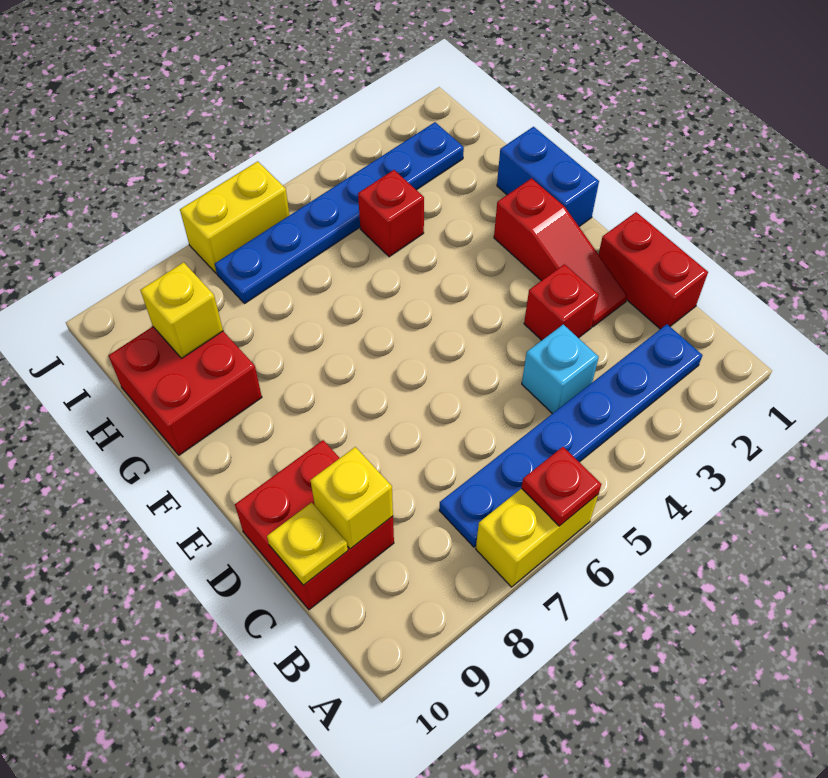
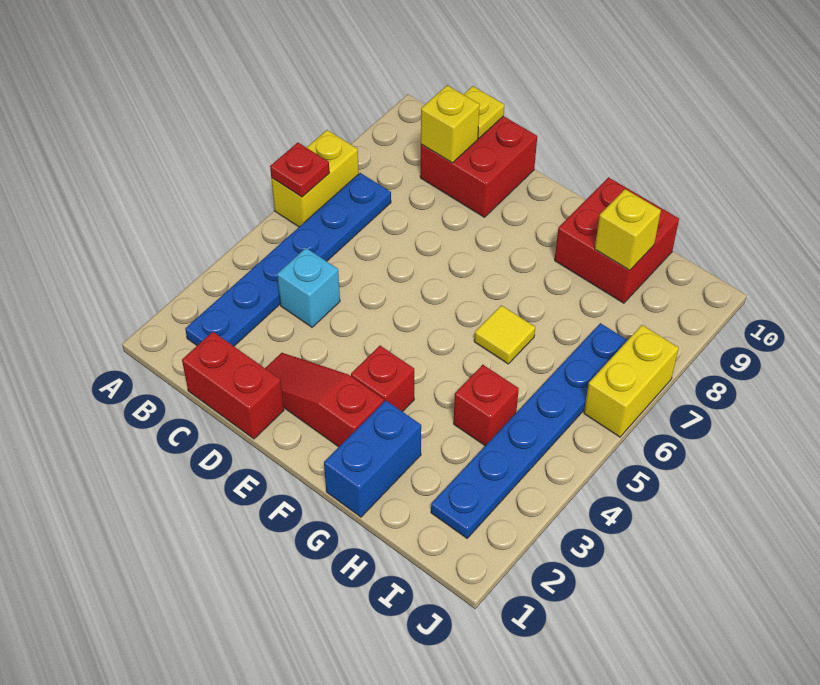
red 1x1 brick [524,264,599,340] -> red 1x1 brick moved to [351,346,414,412]
blue 1x2 brick [497,127,599,226] -> blue 1x2 brick turned to [324,400,421,517]
none -> yellow 1x1 tile [474,305,535,364]

